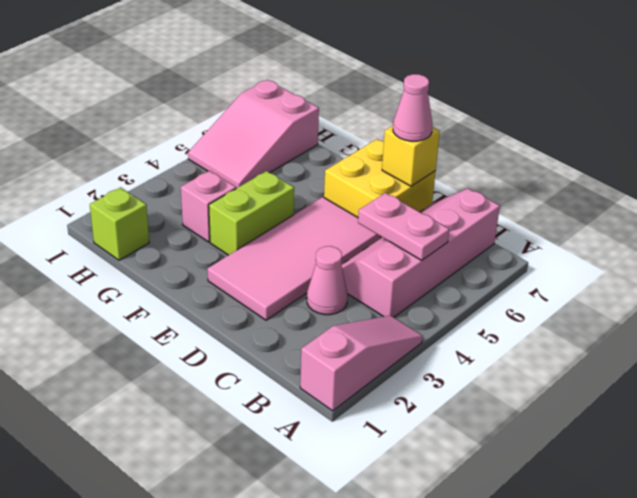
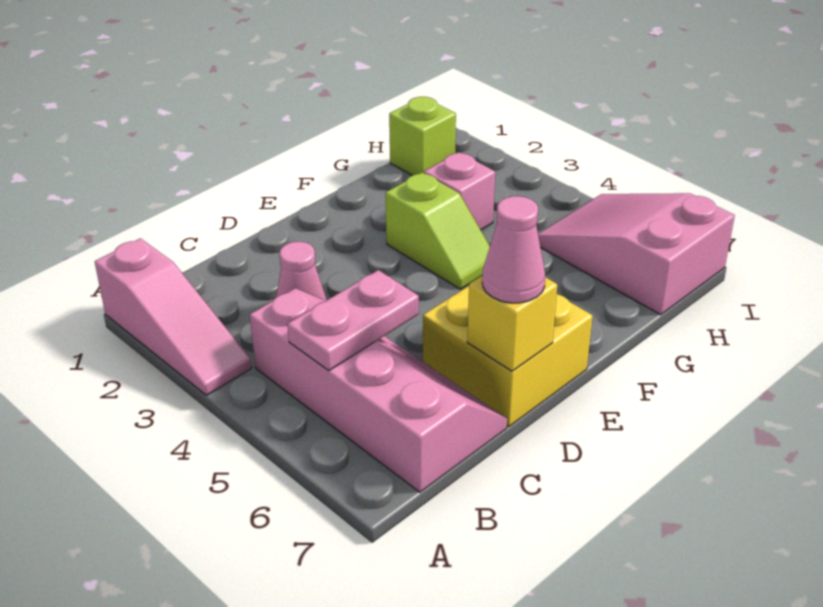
pink 2x4 tile [207,197,381,320] -> none
lime 1x2 brick [209,171,294,255] -> lime 1x2 slope [385,173,490,289]

